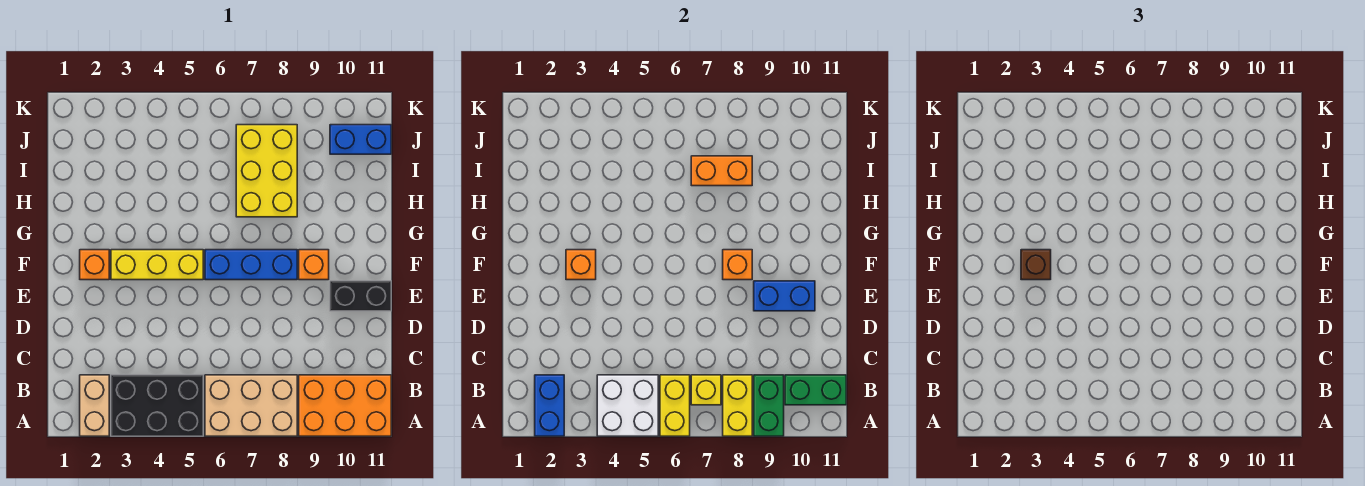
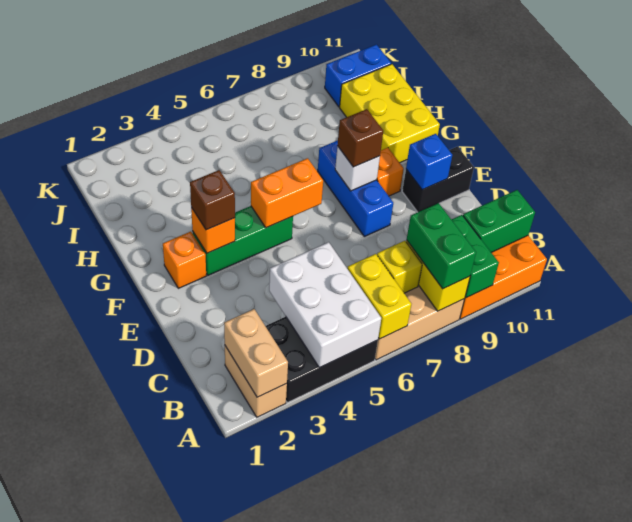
blue 1x2 brick [535,375,564,436] -> tan 1x2 brick [224,309,288,397]
white 2x2 brick [597,375,658,436] -> white 2x3 brick [269,242,381,368]
none -> green 1x2 brick [407,203,476,289]
blue 1x2 brick [754,281,815,311] -> blue 1x1 brick [406,134,452,190]
yellow 1x3 brick [111,250,203,280] -> green 1x3 brick [193,206,293,275]
blue 1x3 brick [205,250,297,280] -> blue 1x3 brick turned to [318,140,393,237]
orange 1x1 brick [723,250,752,280] -> white 1x1 brick [335,146,380,191]
none -> brown 1x1 brick [337,109,383,167]
yellow 2x3 brick [236,125,297,217] -> yellow 2x3 brick moved to [340,64,440,163]
orange 1x2 brick [691,156,752,186] -> orange 1x2 brick moved to [251,158,323,228]

